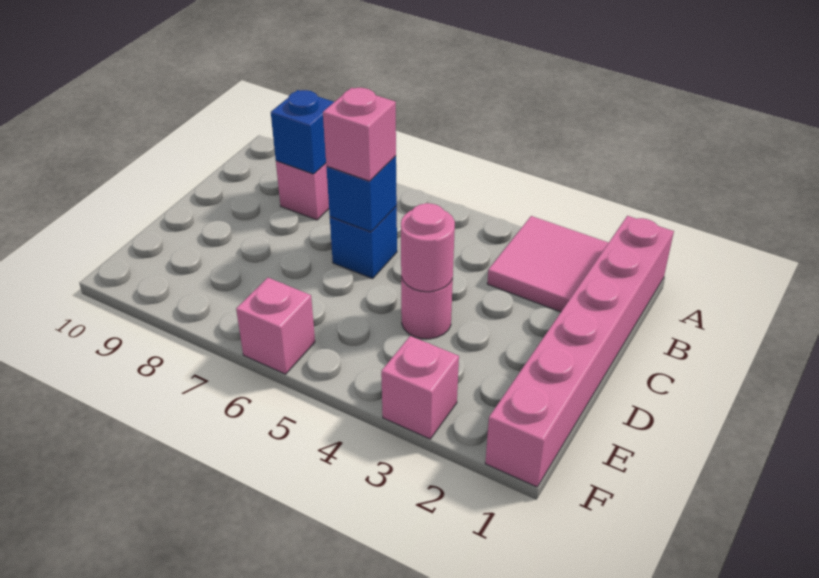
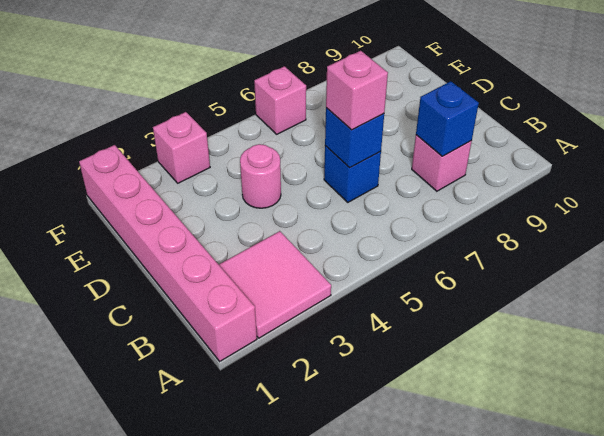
pink 1x1 round brick [401,203,455,292] -> none

